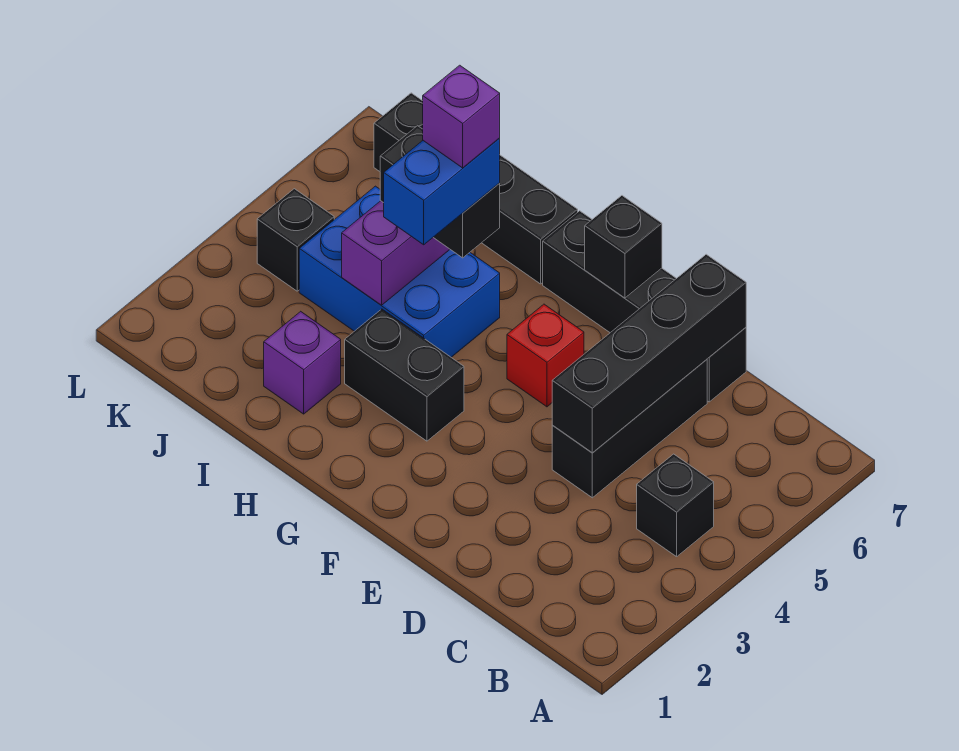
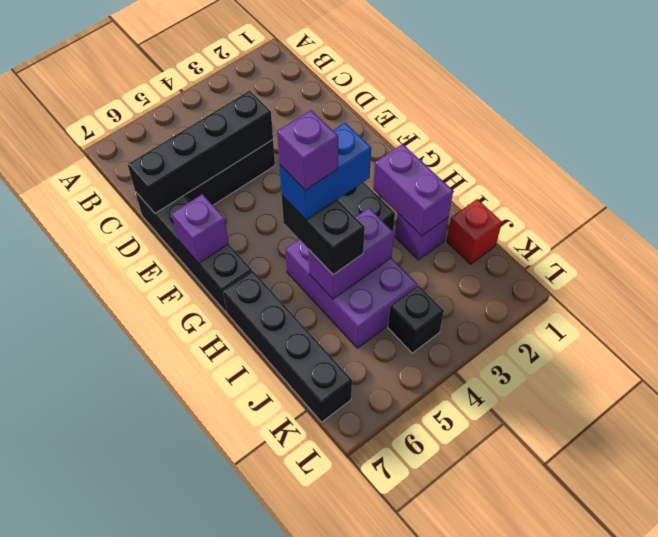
black 1x1 brick [637,454,714,557] -> none
red 1x1 brick [507,304,584,407] -> red 1x1 brick moved to [447,199,502,264]
black 1x1 brick [585,196,662,298] -> purple 1x1 brick [172,194,229,263]
none -> purple 1x2 brick [373,144,453,236]
blue 2x3 brick [299,186,500,357] -> purple 2x3 brick [285,240,417,348]

